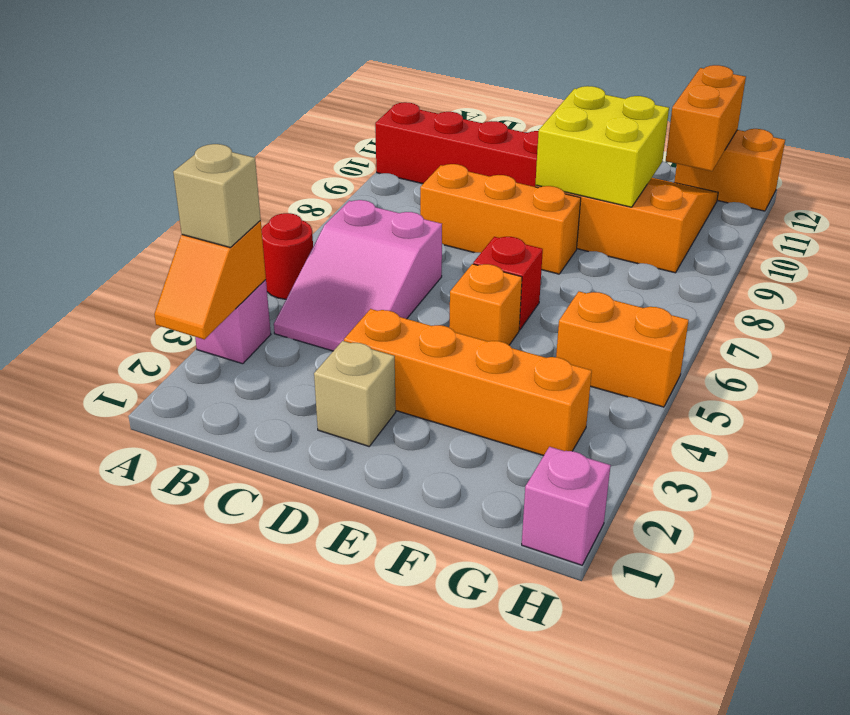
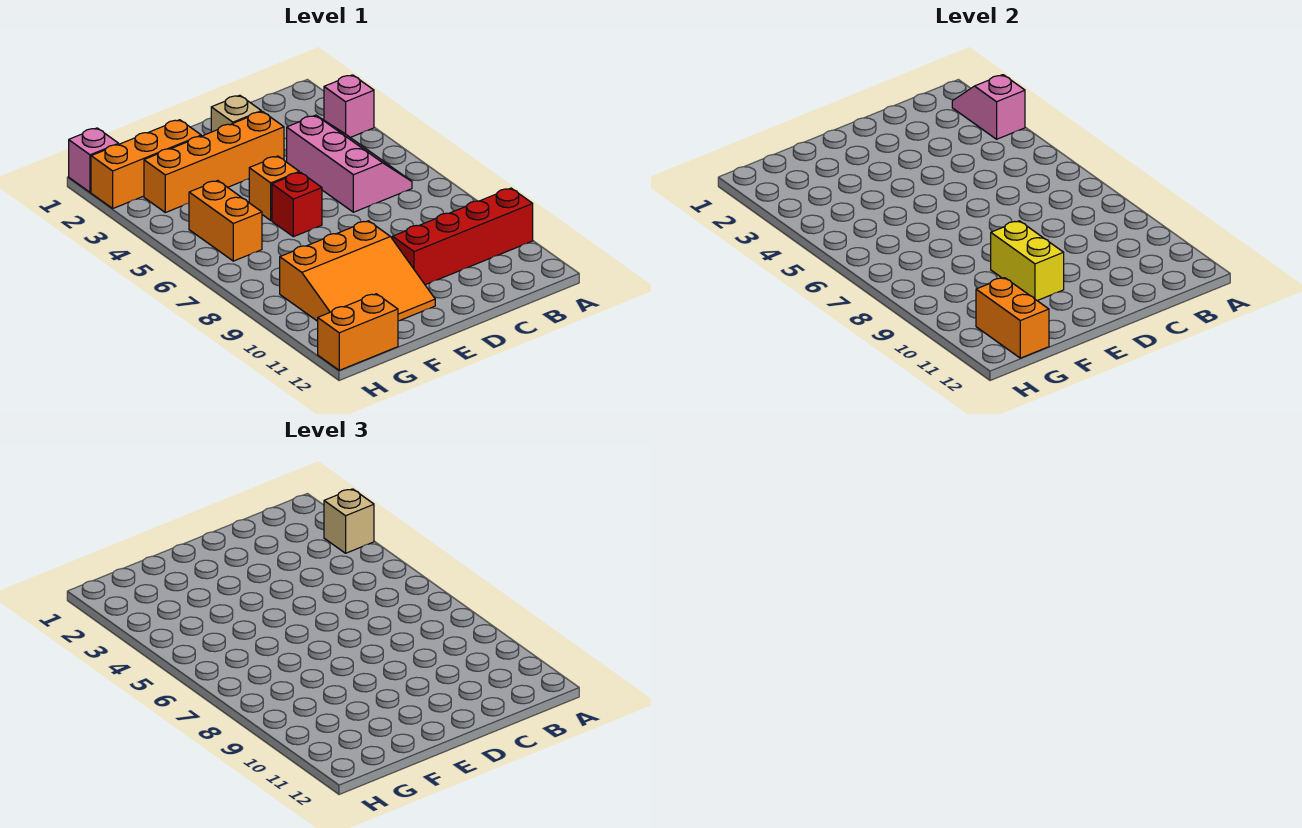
orange 1x2 slope [154,221,266,339] -> pink 1x2 slope [952,75,1025,139]
red 1x1 round brick [262,213,313,299] -> none
pink 2x3 slope [274,200,442,351] -> pink 2x3 slope turned to [287,115,412,212]
orange 1x3 brick [420,164,581,274] -> orange 1x3 brick moved to [91,120,201,208]
yellow 2x2 brick [535,86,669,207] -> yellow 1x2 brick [991,221,1064,301]
orange 1x2 brick [556,291,689,407] -> orange 1x2 brick turned to [189,181,262,261]

